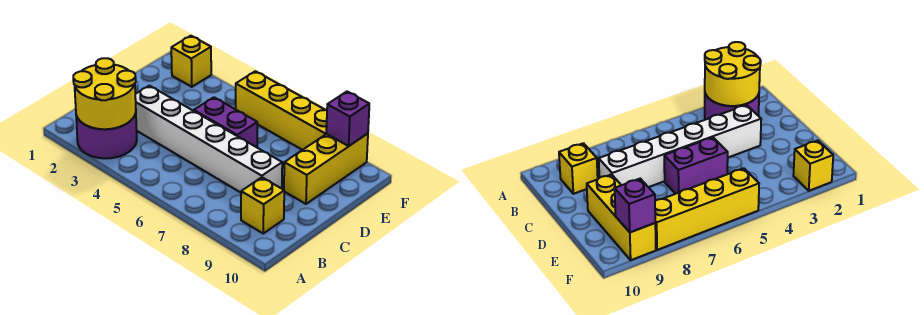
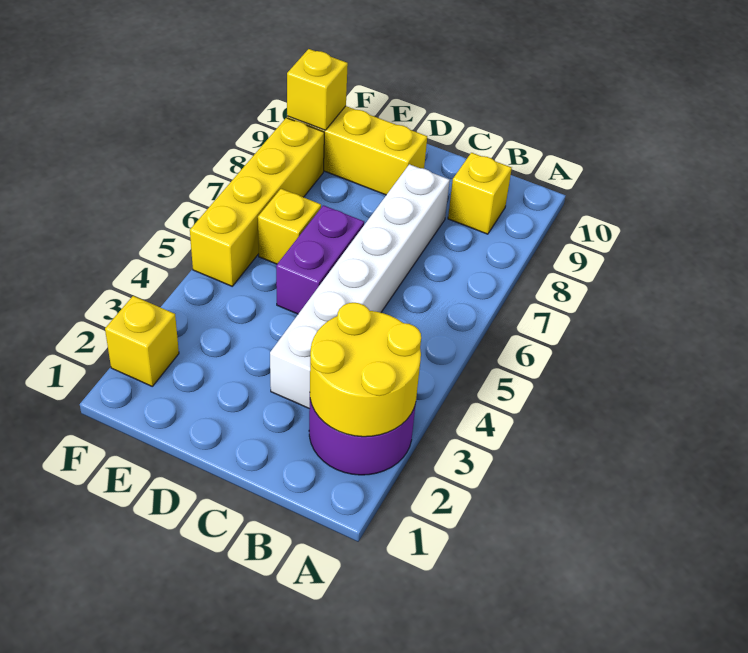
none -> yellow 1x1 brick [258,189,321,264]
purple 1x1 brick [326,92,369,146] -> yellow 1x1 brick [287,49,348,130]

